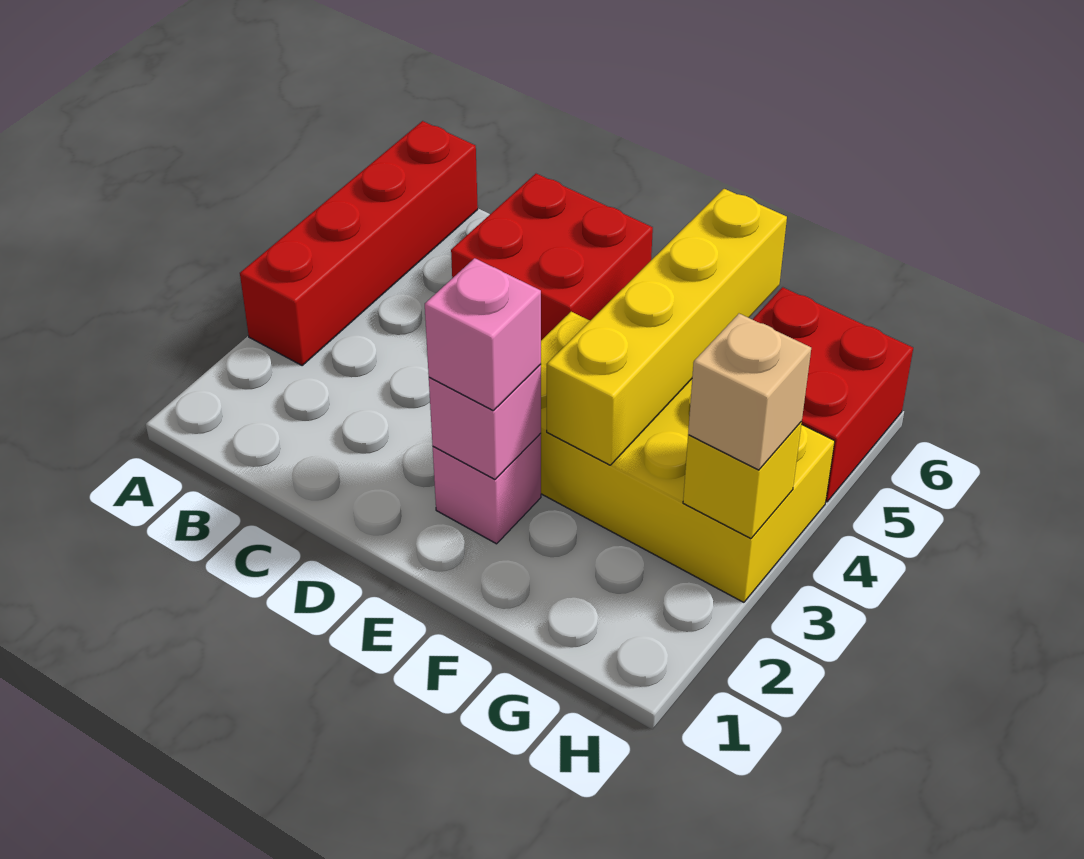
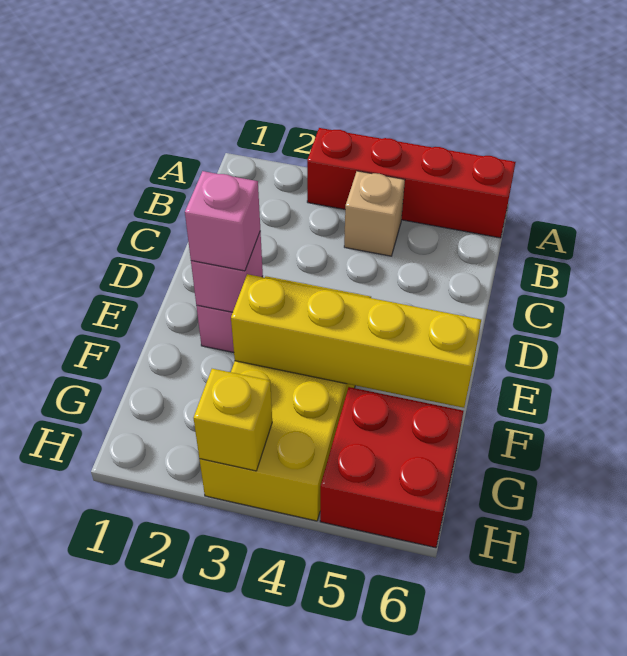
red 2x2 brick [451,174,653,340] -> none
tan 1x1 brick [688,314,811,470] -> tan 1x1 brick moved to [344,171,405,256]

